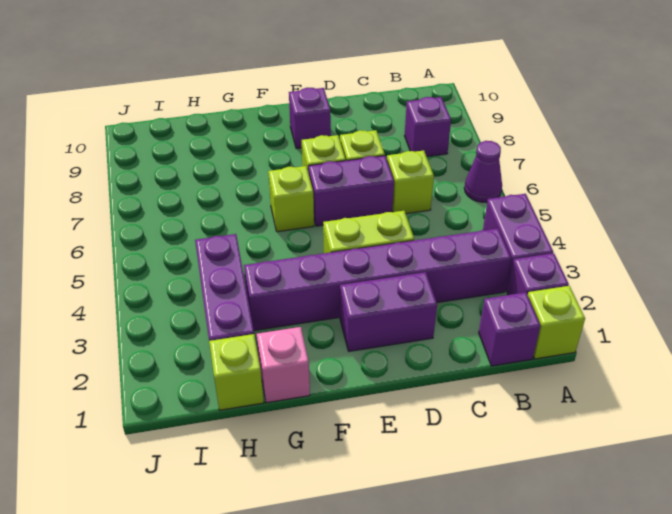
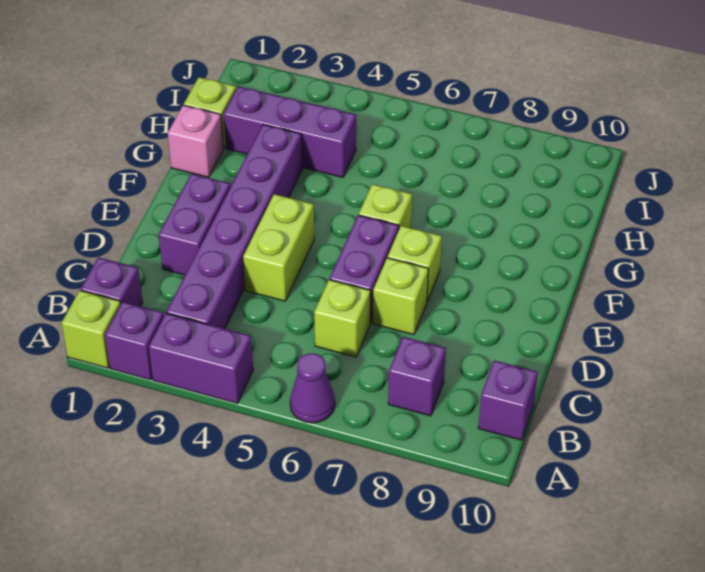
purple 1x1 brick [289,88,331,149] -> purple 1x1 brick moved to [478,360,538,440]

